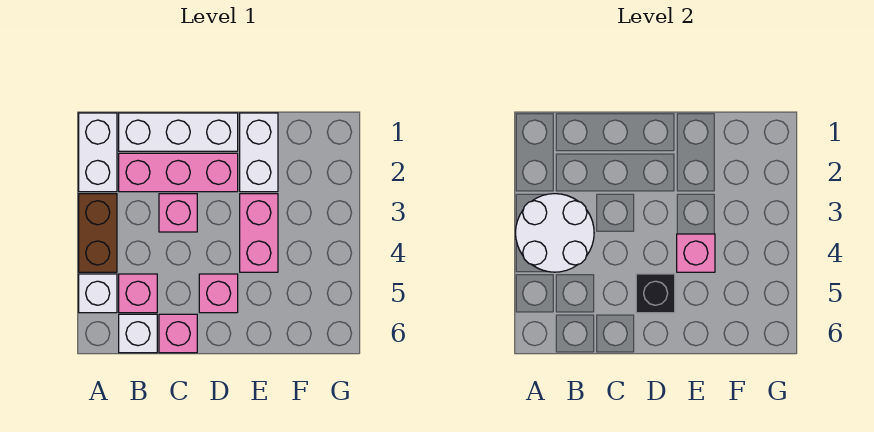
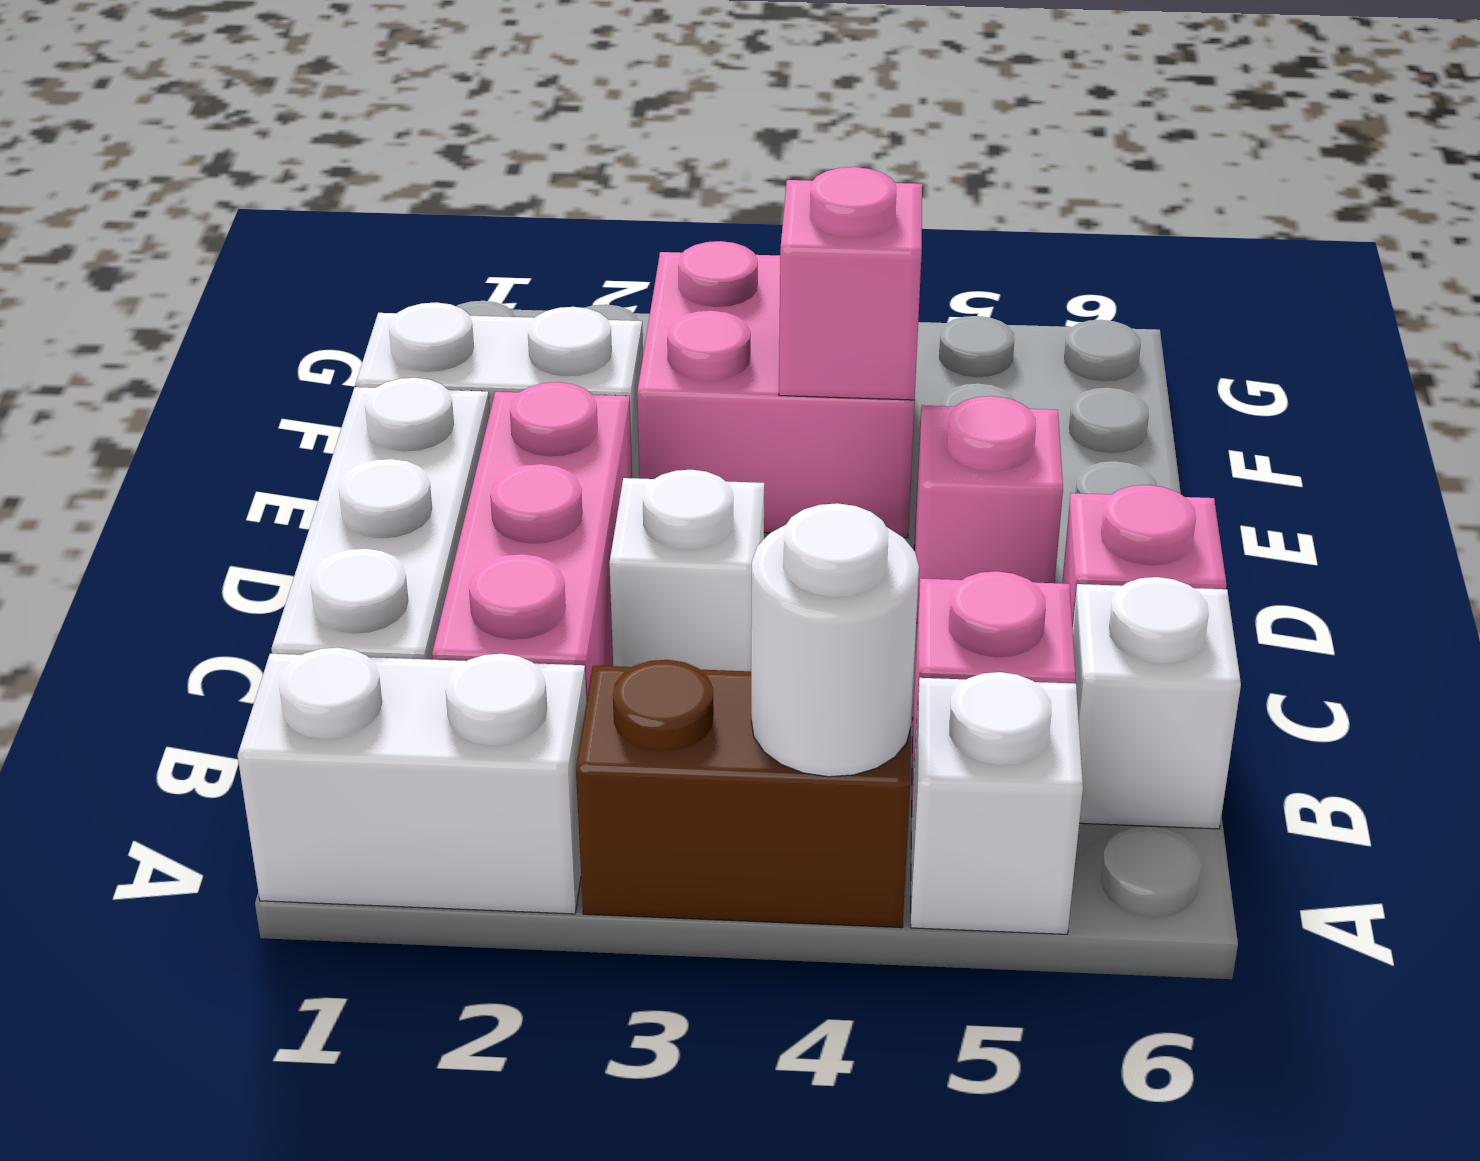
white 2x2 round brick [516,194,594,272] -> white 1x1 round brick [751,503,919,777]
pink 1x1 brick [159,194,197,232] -> white 1x1 brick [609,470,764,671]
black 1x1 brick [636,274,675,313] -> none
pink 1x2 brick [240,194,278,272] -> pink 2x2 brick [637,241,915,538]

